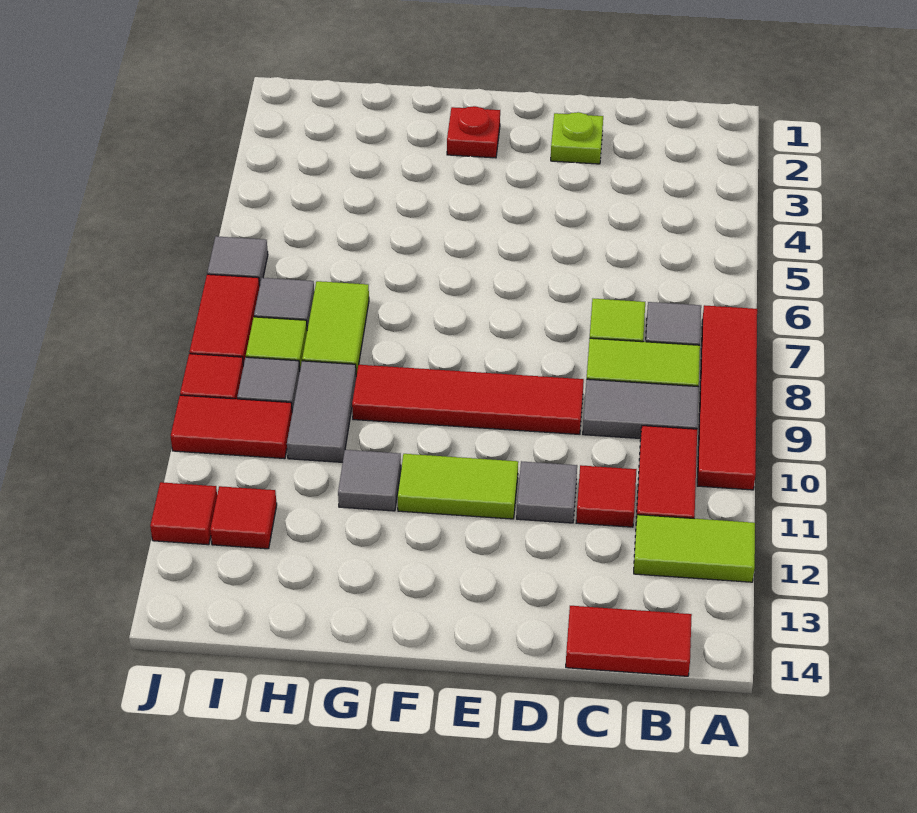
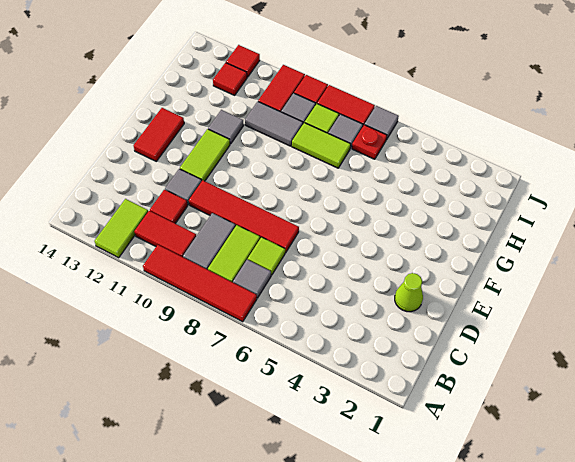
red 1x2 tile [566,606,692,676] -> red 1x2 tile moved to [134,108,184,161]
lime 1x1 plate [551,112,603,164] -> lime 1x1 cone [395,273,423,312]
red 1x4 tile [352,365,584,434] -> red 1x4 tile turned to [189,180,299,253]
red 1x1 plate [447,106,500,158] -> red 1x1 plate moved to [352,125,387,159]

